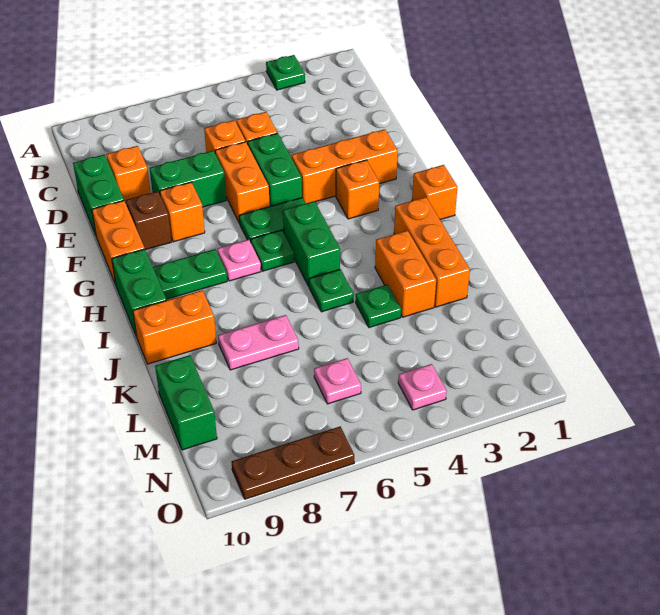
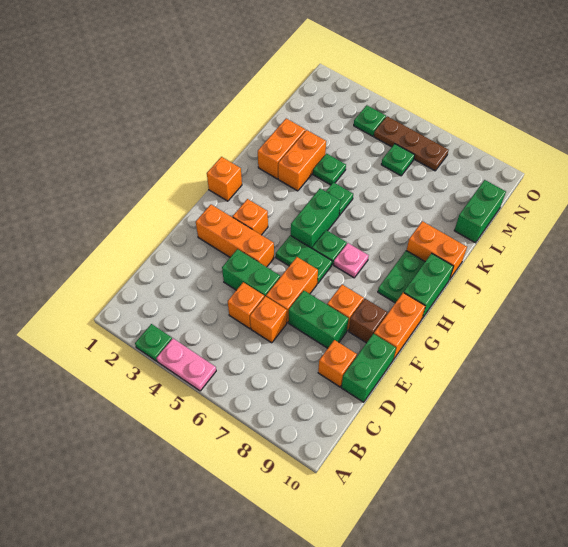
green 1x2 brick [248,133,302,206] -> green 1x2 brick turned to [222,249,280,297]
green 1x2 plate [153,249,227,299] -> green 1x2 plate turned to [378,251,425,303]
orange 1x3 brick [394,197,470,307] -> orange 1x2 brick [258,119,305,179]
pink 1x2 plate [218,315,299,370] -> pink 1x2 plate moved to [157,339,216,391]
pink 1x1 plate [314,358,361,404] -> green 1x1 plate [381,144,415,176]
pink 1x1 plate [398,364,447,410] -> green 1x1 plate [354,105,386,136]
brown 1x3 plate [232,427,354,499] -> brown 1x3 plate moved to [374,116,448,171]

